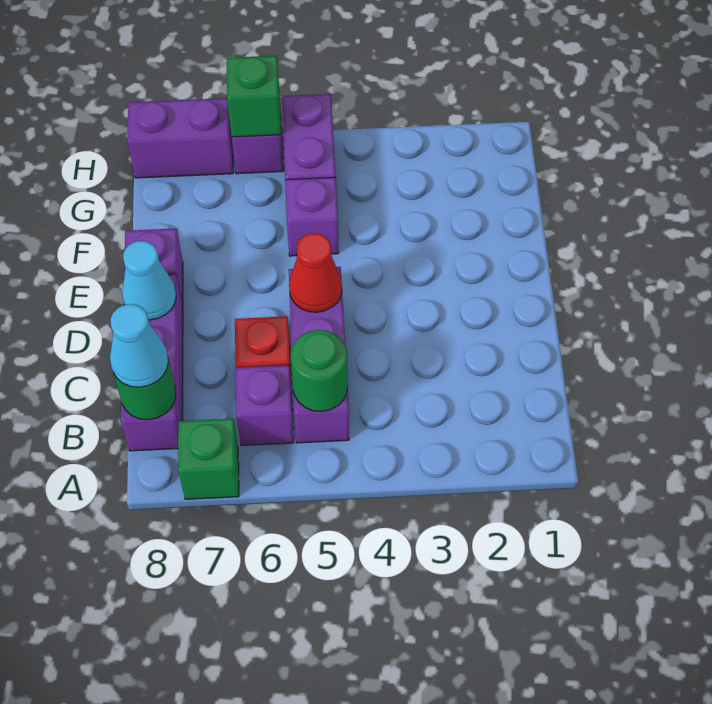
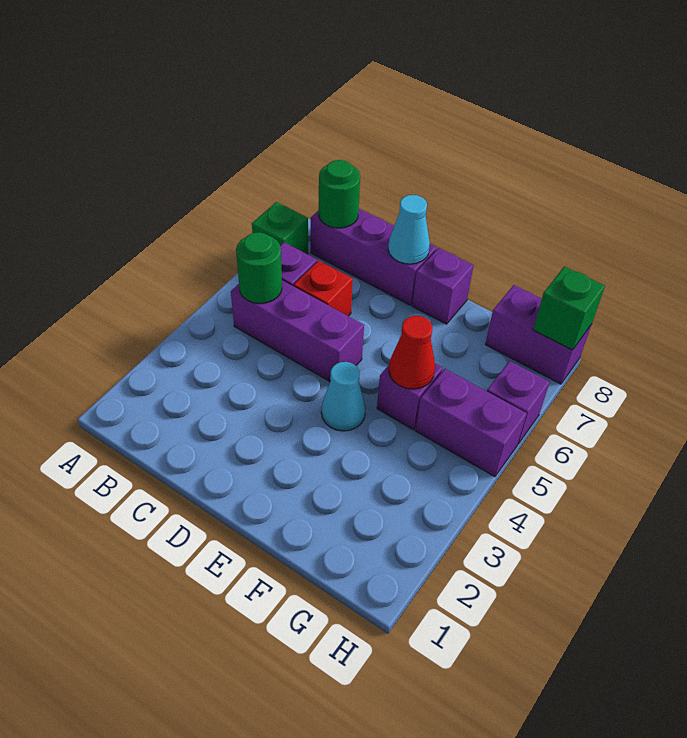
cyan 1x1 cone [110,304,168,387] -> cyan 1x1 cone moved to [321,362,366,431]
red 1x1 cone [289,233,342,312] -> red 1x1 cone moved to [389,316,435,389]
green 1x1 brick [226,56,281,137] -> green 1x1 brick moved to [533,267,605,350]
purple 1x2 brick [127,98,233,178] -> purple 1x2 brick turned to [485,285,591,384]

